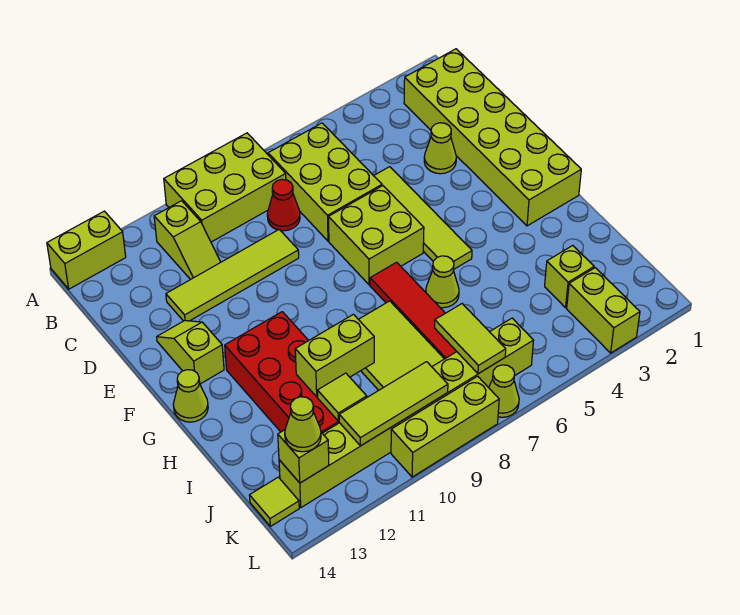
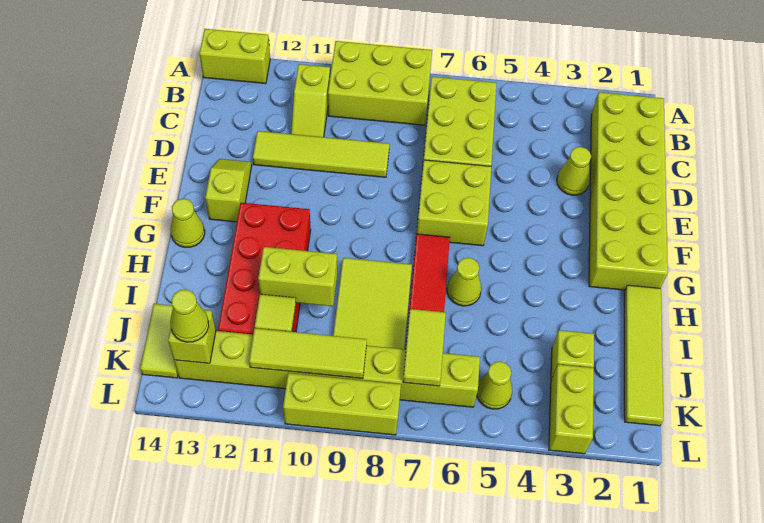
red 1x1 cone [267,179,300,231] -> none
lime 1x4 tile [374,167,472,269] -> lime 1x4 tile moved to [624,285,663,426]
lime 1x1 tile [250,477,299,526] -> lime 1x2 tile [140,304,178,378]
lime 1x1 cone [489,365,519,417] -> lime 1x1 cone moved to [477,361,512,409]

